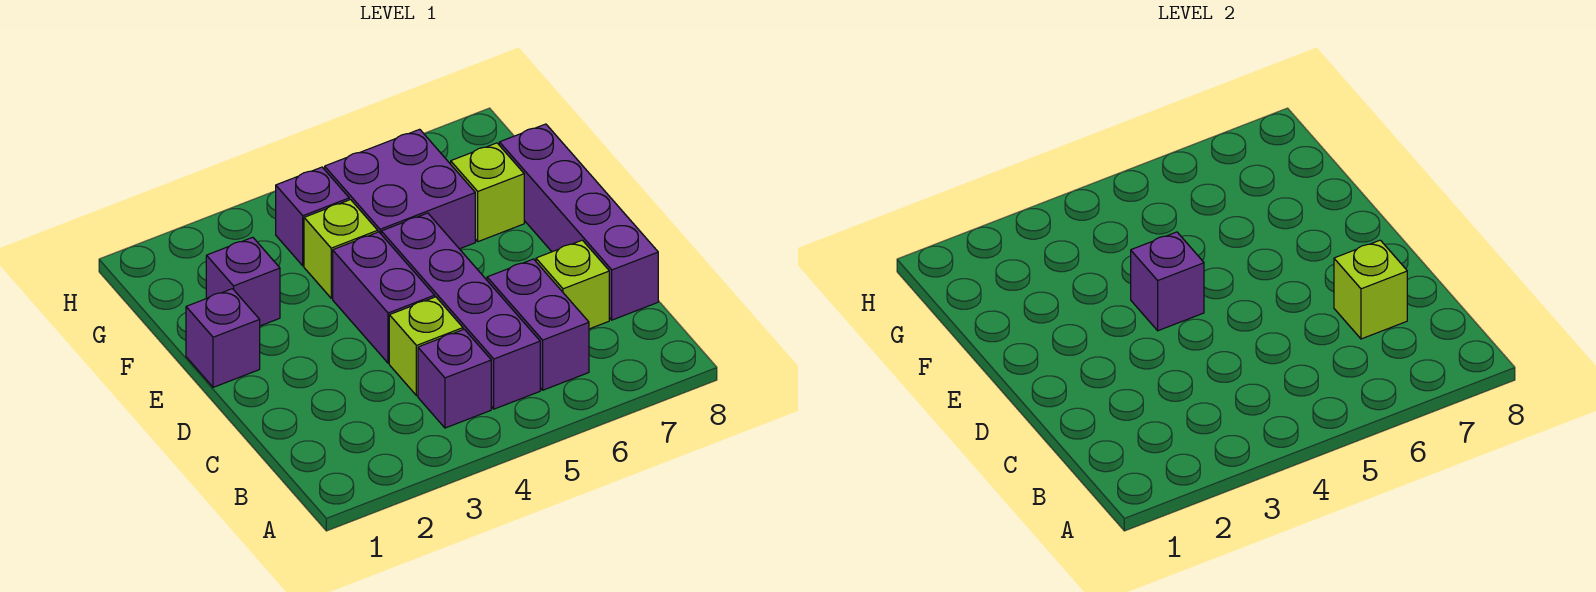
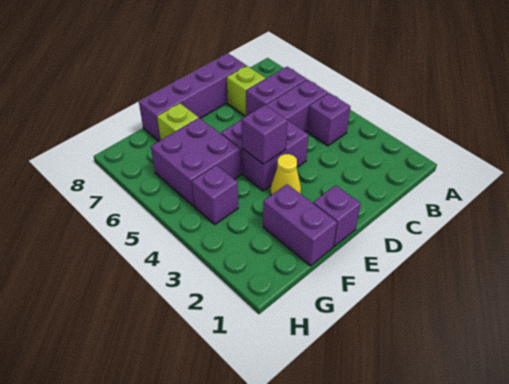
lime 1x1 brick [389,297,463,396] -> none
lime 1x1 brick [1334,240,1407,339] -> none
none -> yellow 1x1 cone [271,154,301,195]
purple 1x1 brick [206,237,280,326] -> purple 1x2 brick [263,184,337,266]
lime 1x1 brick [304,200,378,298] -> none

